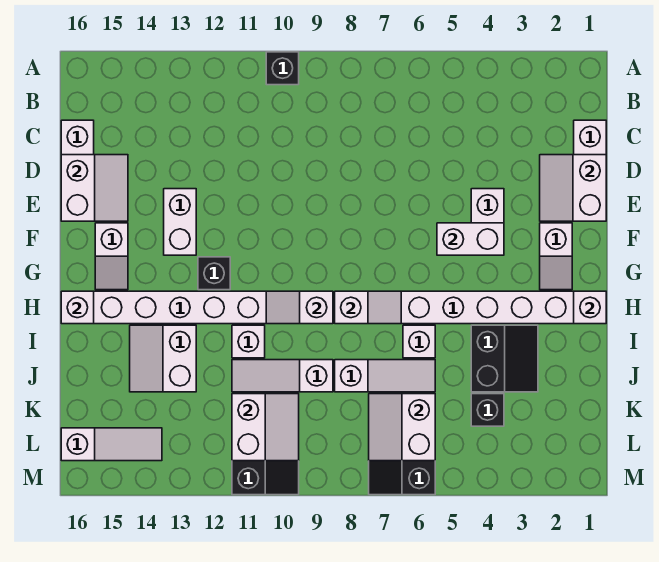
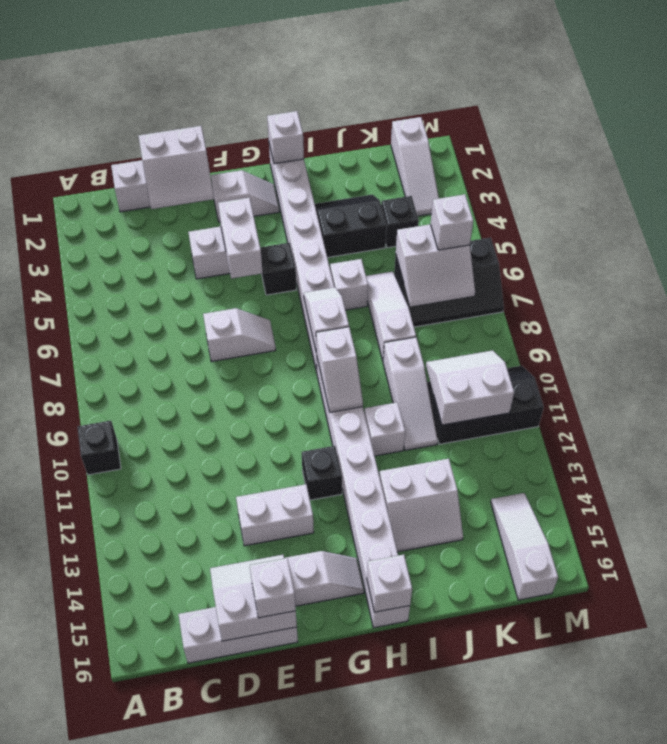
none -> white 1x2 slope [203,308,276,362]
none -> white 1x1 brick [250,558,296,618]
none -> black 1x1 brick [260,243,297,295]
none -> white 1x3 slope [391,117,439,216]
none -> white 1x1 brick [431,194,473,250]

